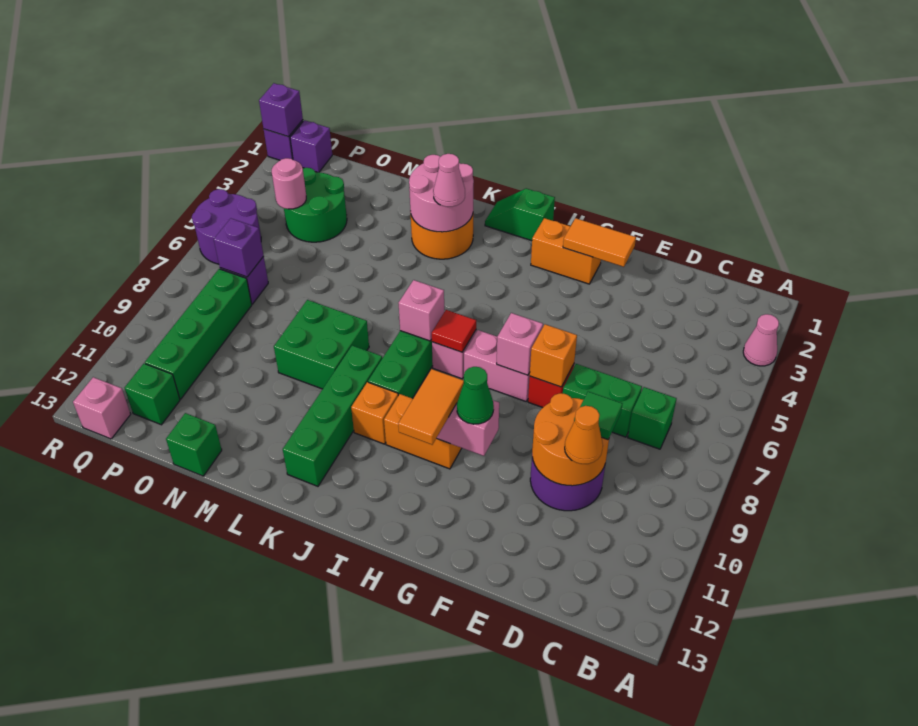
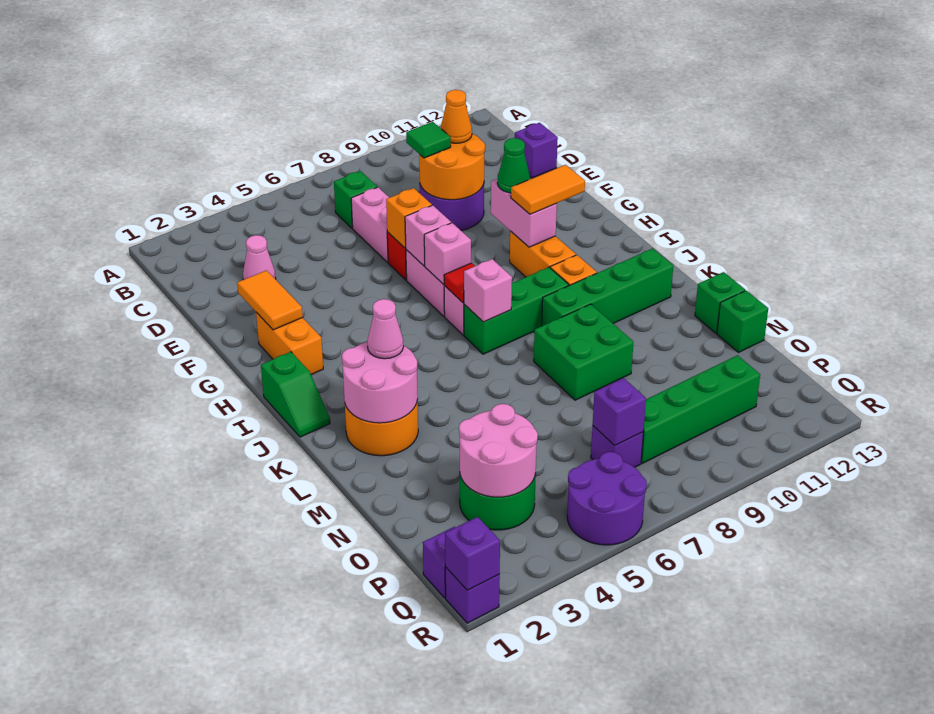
pink 1x1 cone [743,314,779,366] -> pink 1x1 cone moved to [243,235,276,280]
green 1x2 brick [563,364,642,437] -> pink 1x2 brick [351,187,389,262]
none -> purple 1x1 brick [515,123,558,178]
pink 1x1 round brick [272,158,306,209] -> pink 2x2 round brick [459,404,538,497]
green 1x1 brick [125,364,180,425] -> green 1x1 brick moved to [695,272,745,333]
pink 1x1 brick [73,377,131,439] -> pink 1x1 brick moved to [424,223,471,284]

